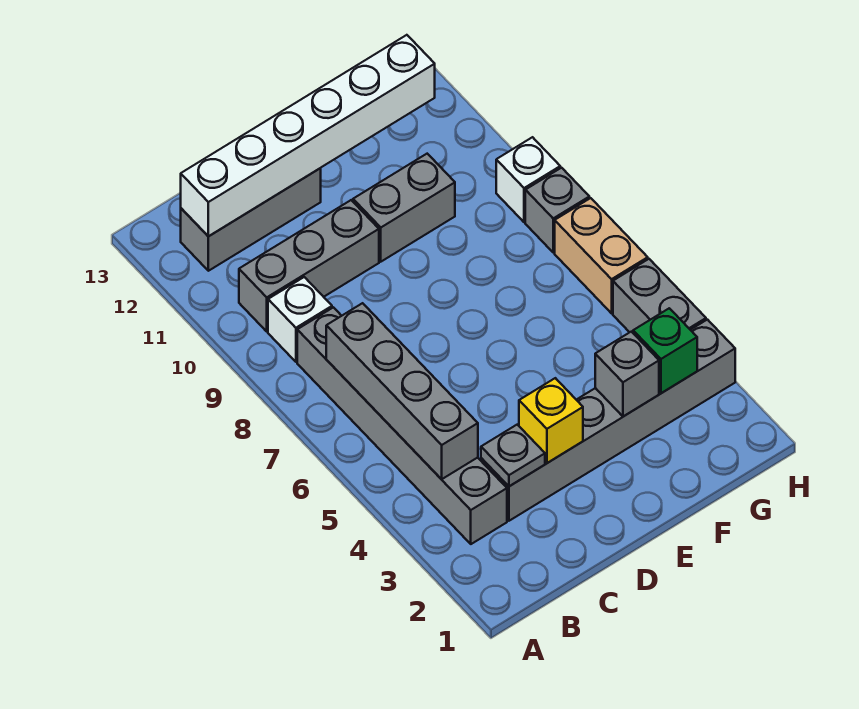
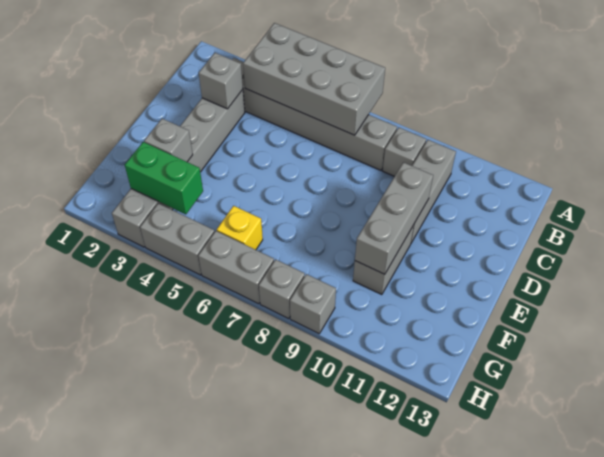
grey 1x4 brick [326,303,478,479] -> grey 2x4 brick [243,23,385,135]
white 1x1 brick [268,277,332,362] -> grey 1x1 brick [383,128,426,176]
grey 1x3 brick [181,168,321,271] -> grey 1x3 brick moved to [355,162,433,274]
white 1x6 brick [181,35,435,236] -> none
grey 1x1 plate [481,425,545,486] -> grey 1x1 brick [199,53,243,109]
yellow 1x1 brick [519,378,583,463] -> yellow 1x1 brick moved to [217,206,263,250]
green 1x1 brick [633,308,697,393] -> green 1x2 brick [125,142,203,214]
tan 1x2 brick [555,198,648,313] -> grey 1x2 brick [198,231,274,304]
white 1x1 brick [496,137,560,222] -> grey 1x1 brick [290,274,336,334]

